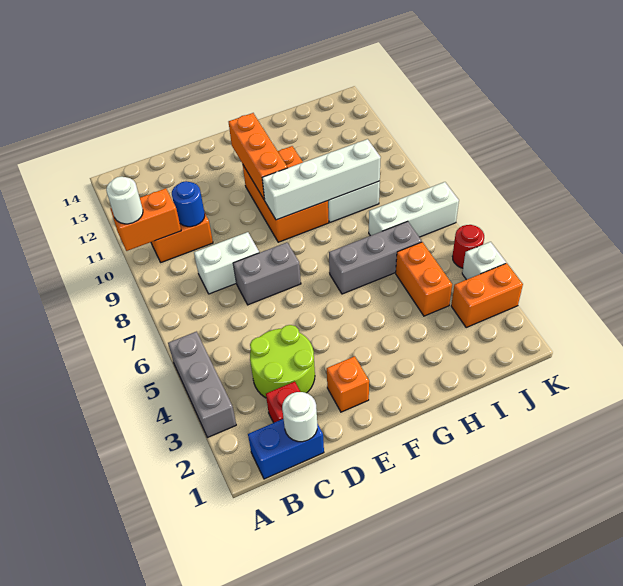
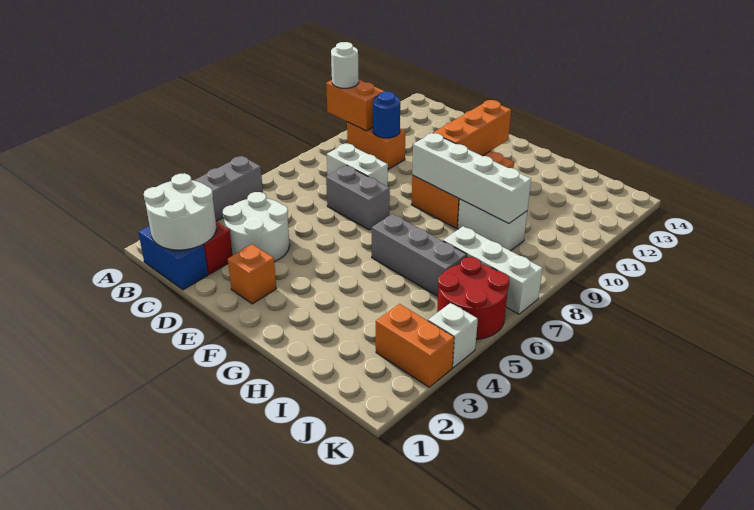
white 1x1 round brick [282,392,317,442] -> white 2x2 round brick [144,173,216,250]
lime 2x2 round brick [250,325,315,398] -> white 2x2 round brick [223,192,290,262]
orange 1x2 brick [396,242,452,316] -> none
red 1x1 round brick [452,225,484,268] -> red 2x2 round brick [437,257,509,339]

